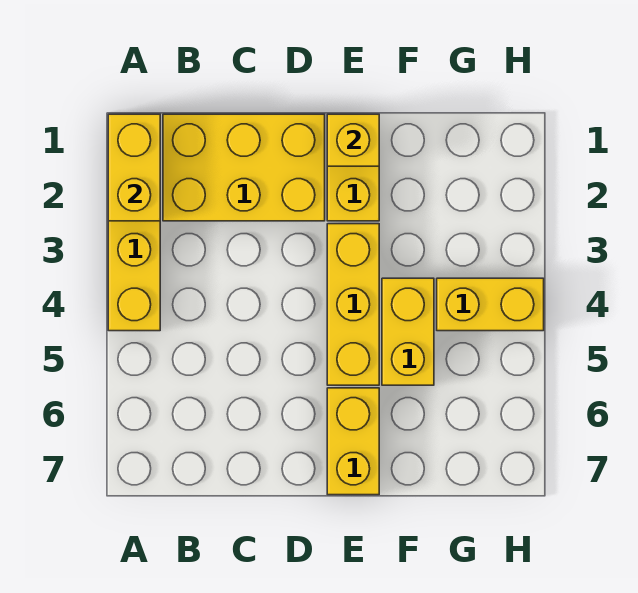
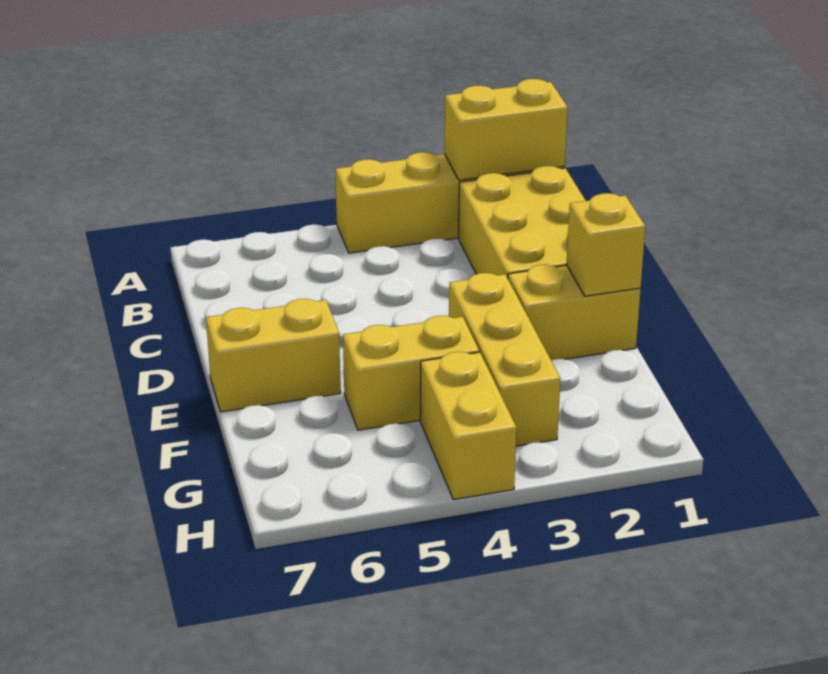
yellow 1x3 brick [327,224,379,385] -> yellow 1x3 brick turned to [449,273,560,446]

